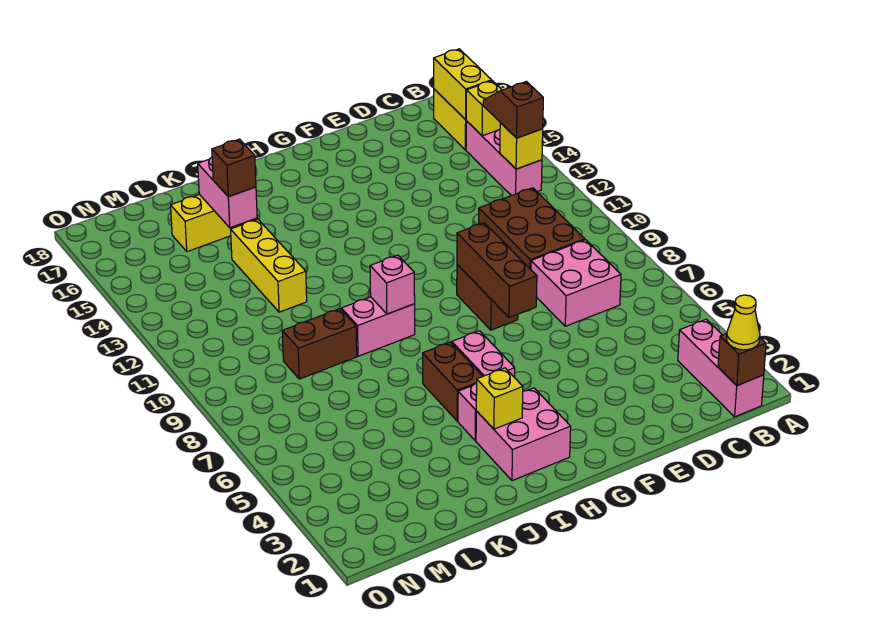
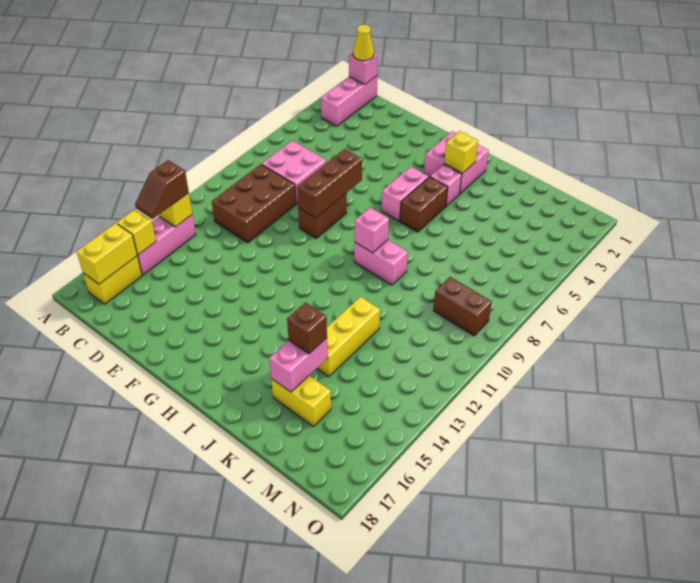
brown 1x1 brick [718,333,766,386] -> pink 1x1 brick [349,52,378,84]
brown 1x2 brick [282,309,357,379] -> brown 1x2 brick moved to [433,277,492,336]

